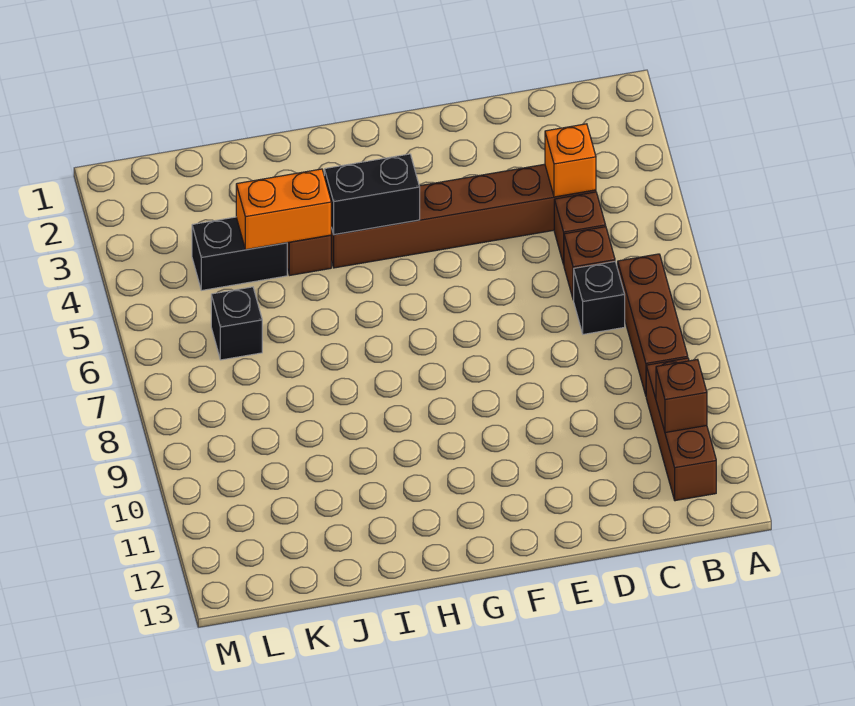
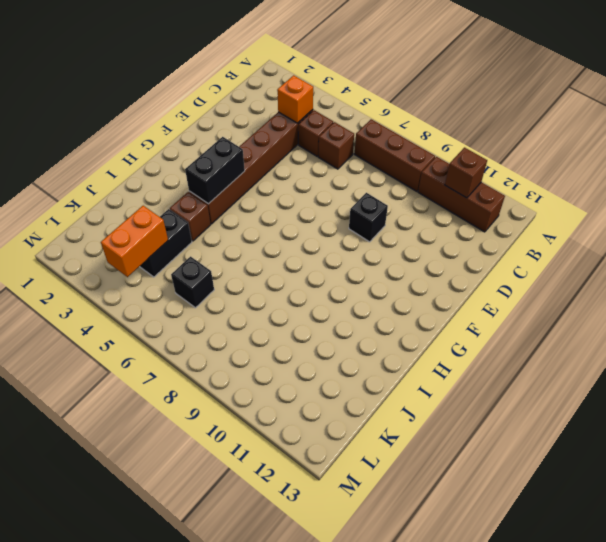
black 1x1 brick [574,262,625,334] -> black 1x1 brick moved to [349,193,388,242]
orange 1x2 brick [236,169,331,250] -> orange 1x2 brick moved to [101,206,168,277]

